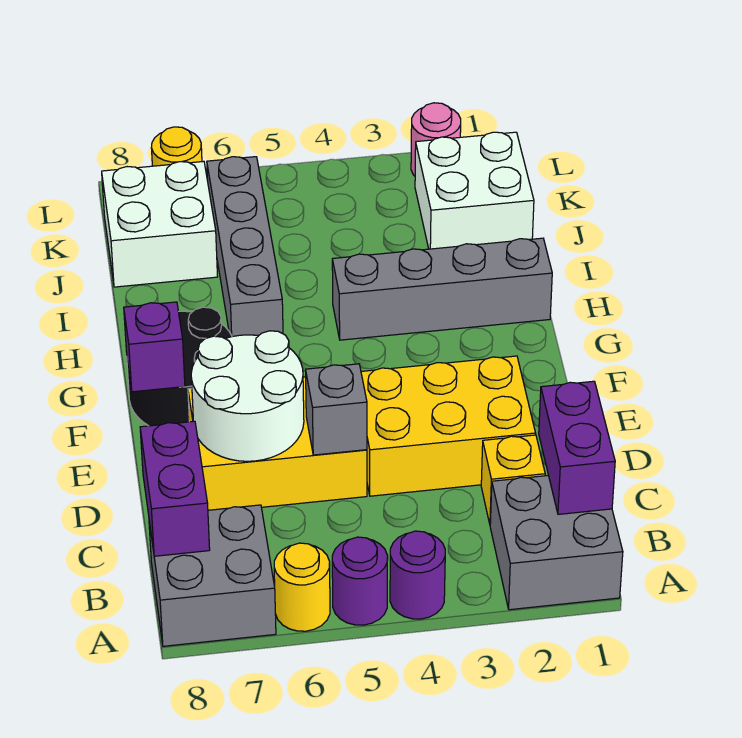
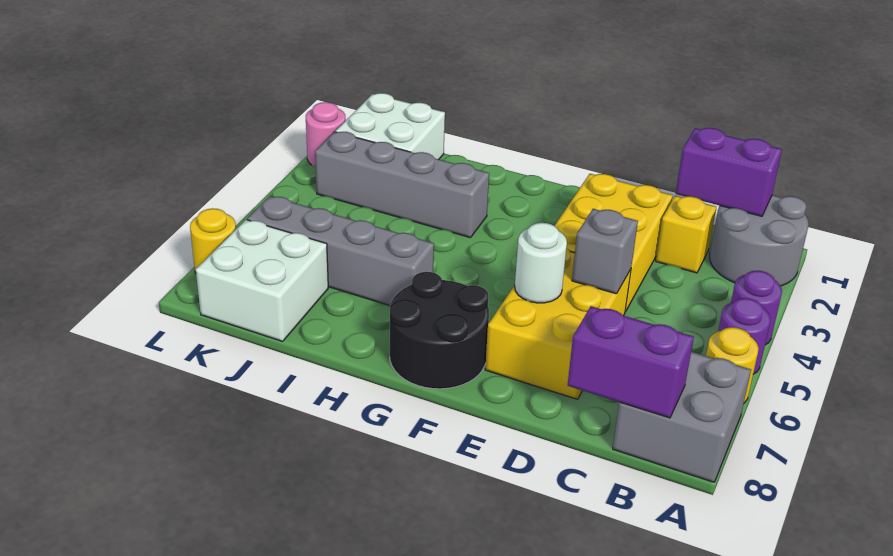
grey 2x2 brick [490,475,623,610] -> grey 2x2 round brick [710,195,809,286]
white 2x2 round brick [191,331,304,461] -> white 1x1 round brick [515,223,567,303]
purple 1x1 brick [124,302,185,392] -> none
grey 1x4 brick [332,238,552,340] -> grey 1x4 brick turned to [315,132,489,238]

